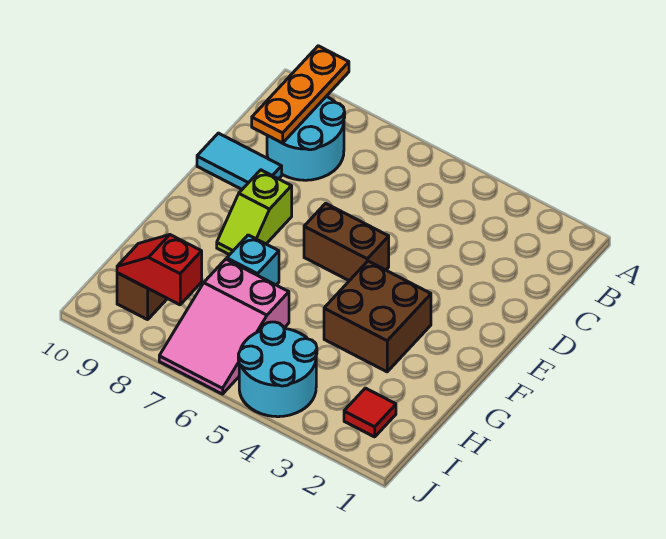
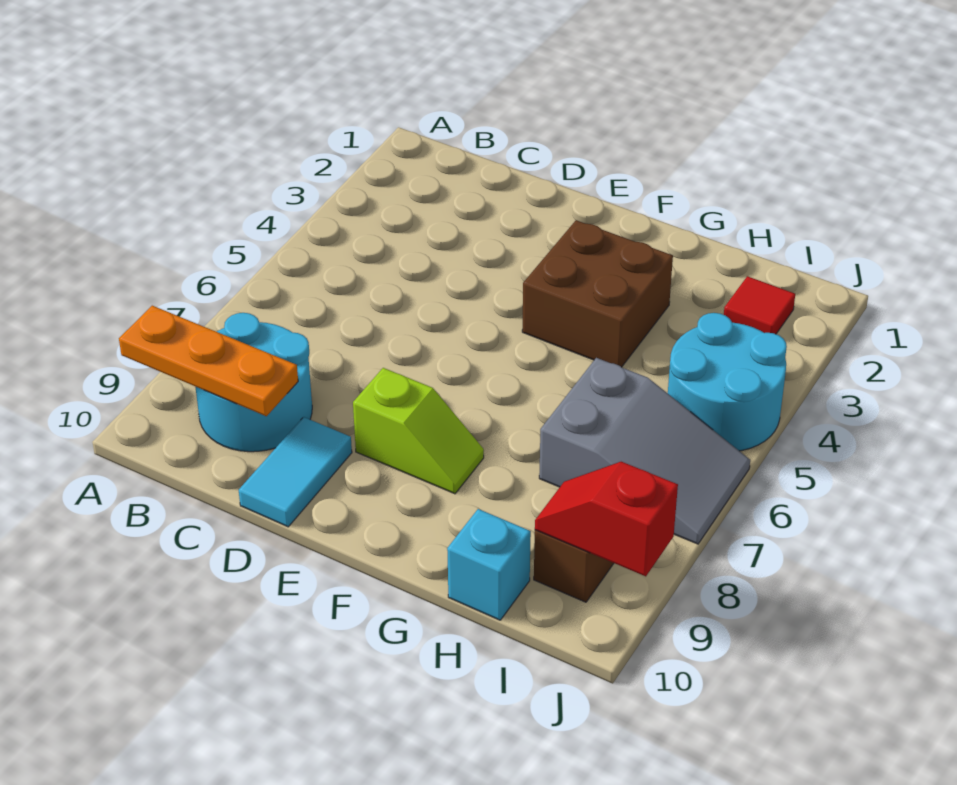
brown 1x2 brick [304,203,389,281] -> none
cyan 1x1 brick [227,235,279,285] -> cyan 1x1 brick moved to [447,509,531,620]
pink 2x3 slope [159,259,289,394] -> grey 2x3 slope [539,358,750,544]
red 1x2 slope [117,235,202,305] -> red 1x2 slope turned to [535,462,678,576]

